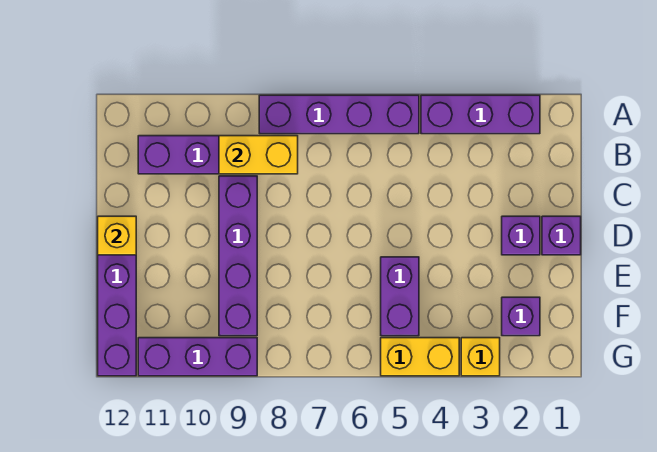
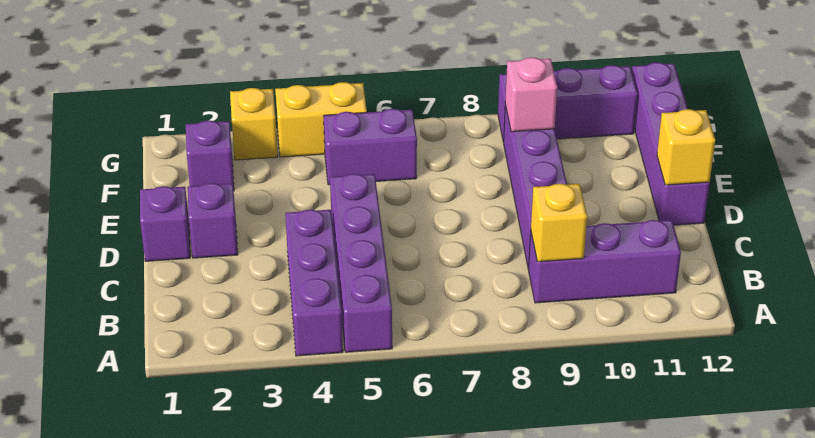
purple 1x3 brick [421,95,540,134] -> purple 1x3 brick turned to [285,210,343,356]
purple 1x4 brick [259,95,419,134] -> purple 1x4 brick turned to [330,174,392,352]
yellow 1x2 brick [219,136,298,174] -> yellow 1x1 brick [531,184,587,262]
purple 1x2 brick [381,257,419,336] -> purple 1x2 brick turned to [324,109,417,185]
none -> pink 1x1 brick [505,57,557,132]

